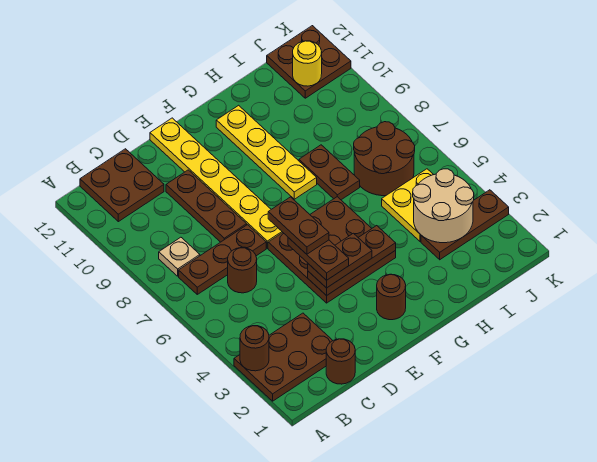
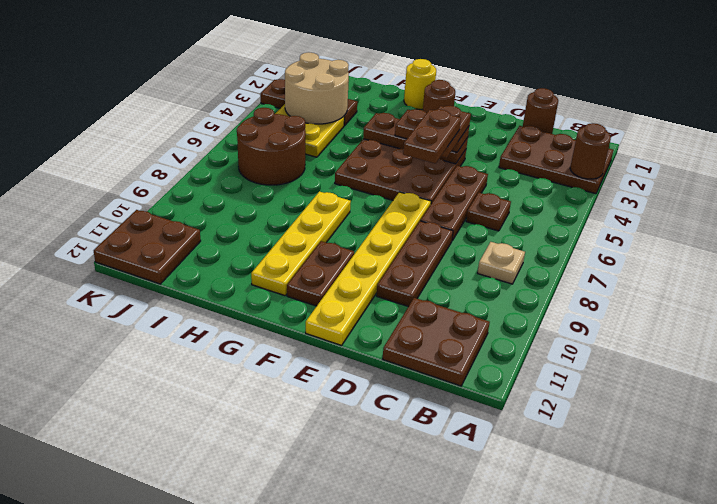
brown 1x3 plate [179,225,266,294] -> brown 1x3 plate turned to [420,166,488,241]
brown 1x1 round brick [228,248,257,293] -> brown 1x1 plate [466,193,511,231]
brown 1x2 plate [299,145,360,200] -> brown 1x2 plate moved to [287,241,354,306]
yellow 1x1 round brick [293,41,322,86] -> yellow 1x1 round brick moved to [404,59,436,109]

